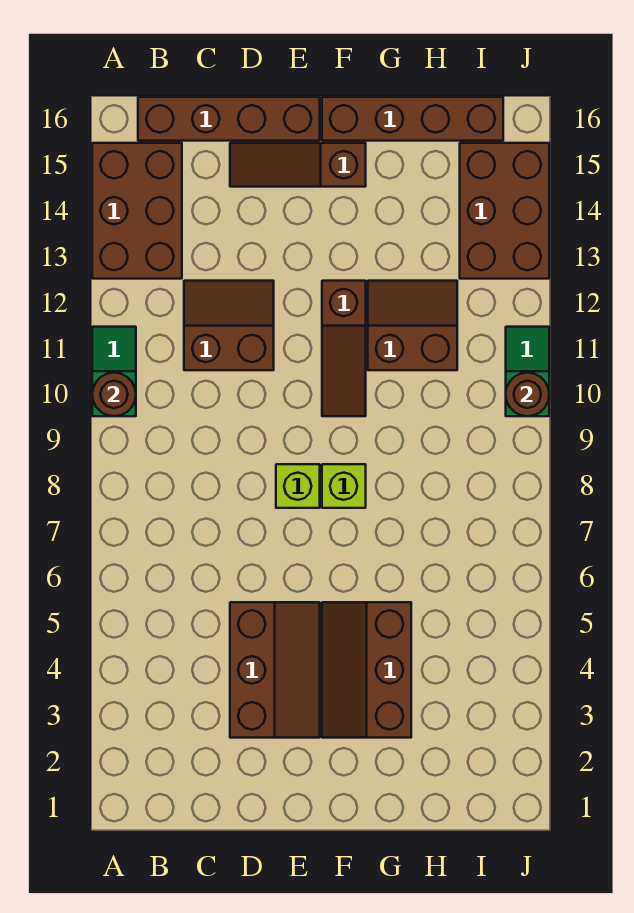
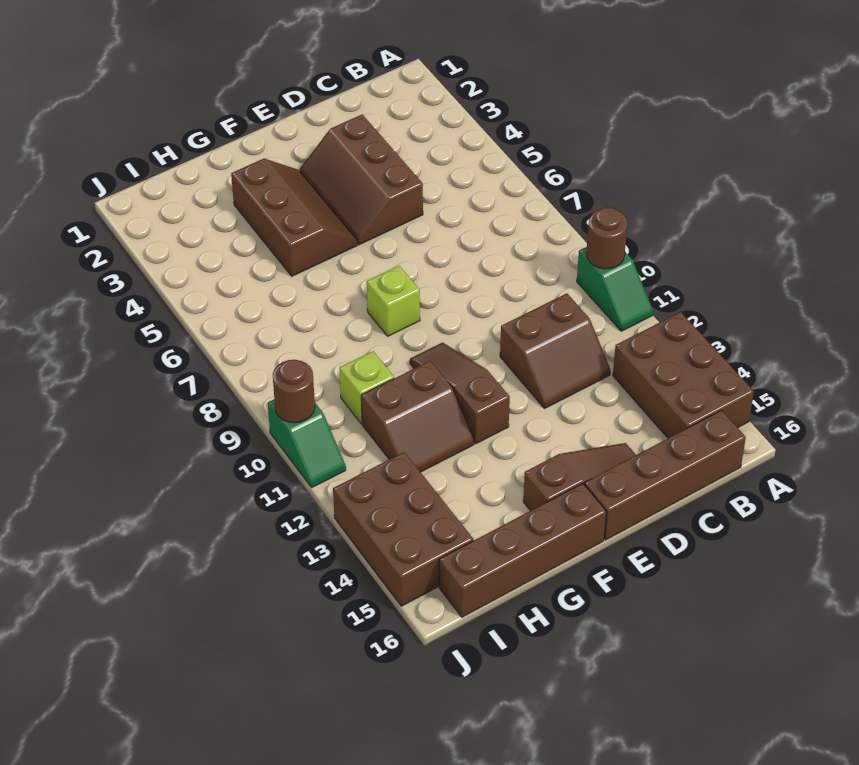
lime 1x1 brick [276,464,320,508] -> lime 1x1 brick moved to [340,351,394,424]

